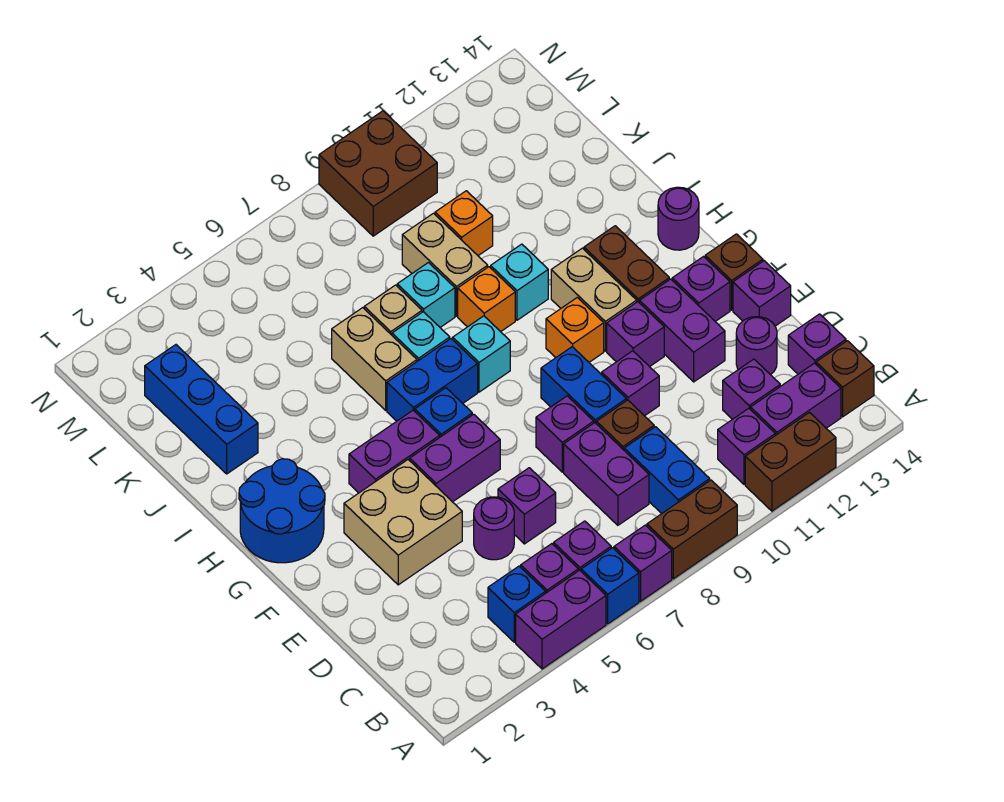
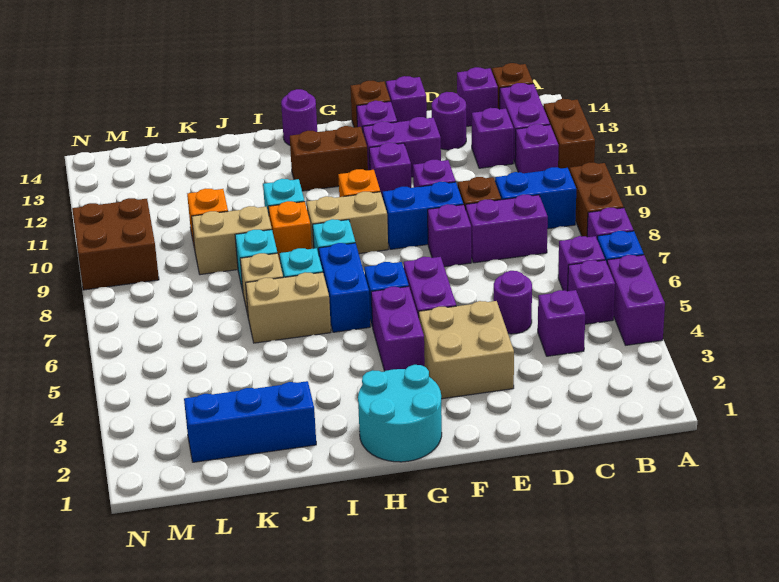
blue 1x1 brick [488,566,546,642] -> none
purple 1x1 brick [498,468,556,544] -> purple 1x1 brick moved to [538,290,585,356]
blue 2x2 round brick [239,459,325,563] -> cyan 2x2 round brick [358,365,442,462]
tan 1x2 brick [551,248,637,351] -> tan 1x2 brick moved to [307,192,388,254]

